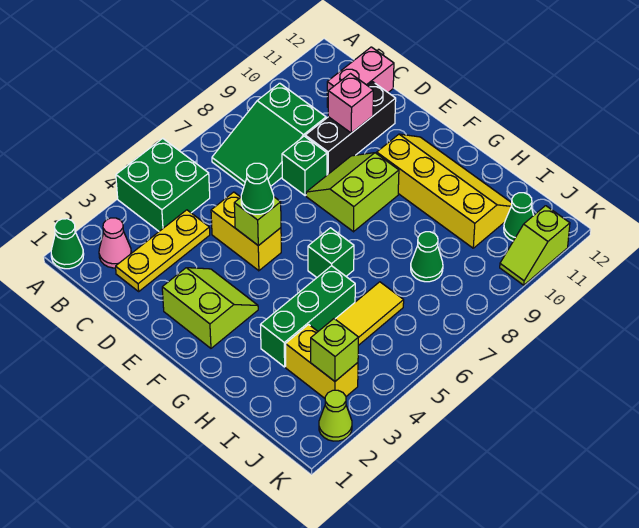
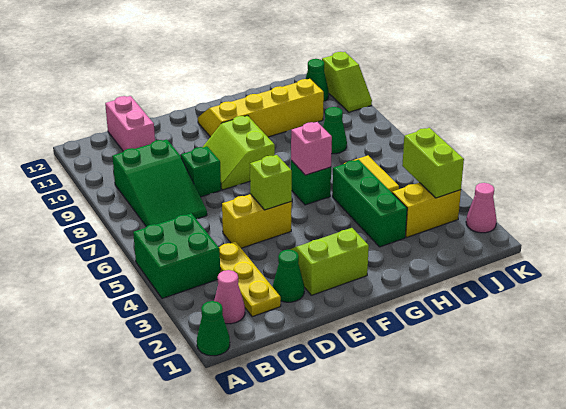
black 1x3 brick [305,82,396,175] -> none
pink 1x1 brick [328,74,373,133] -> pink 1x1 brick moved to [291,122,332,175]
green 1x1 cone [241,163,274,215] -> green 1x1 cone moved to [273,250,304,302]
lime 1x1 brick [311,319,358,381] -> lime 1x2 brick [402,128,464,198]
lime 1x1 cone [319,390,352,441] -> pink 1x1 cone [466,183,497,233]

